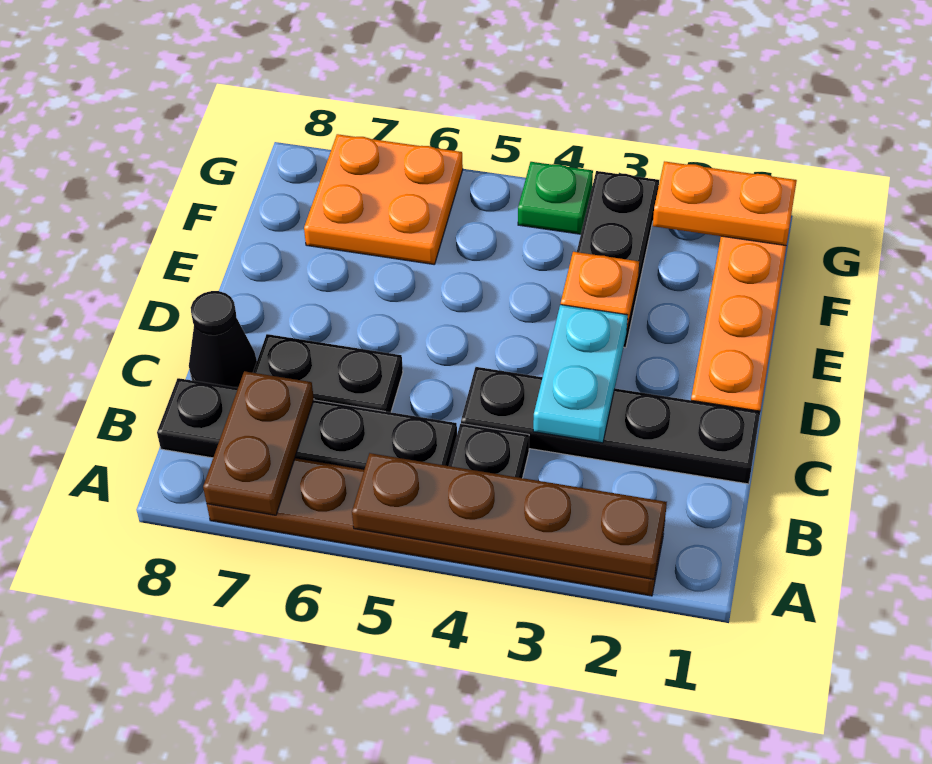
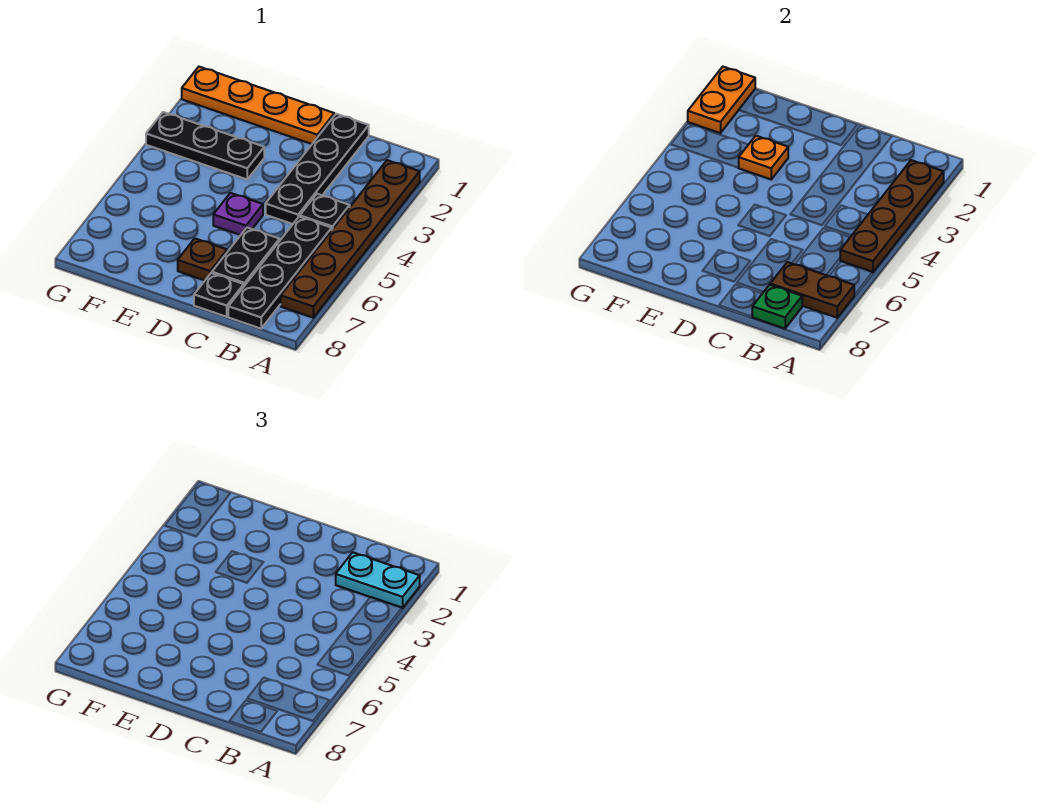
cyan 1x2 plate [533,305,628,443] -> cyan 1x2 plate moved to [336,552,420,608]
black 1x1 cone [189,291,257,388] -> black 1x1 plate [194,273,244,317]
none -> purple 1x1 plate [213,193,263,235]
none -> brown 1x1 plate [178,239,227,280]
orange 2x2 plate [304,134,463,264] -> none
green 1x1 plate [518,162,593,234] -> green 1x1 plate moved to [752,285,802,329]

